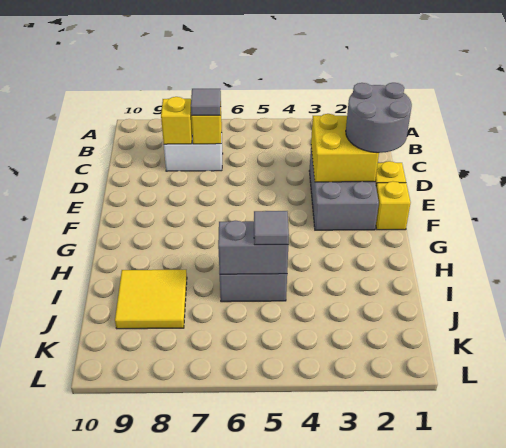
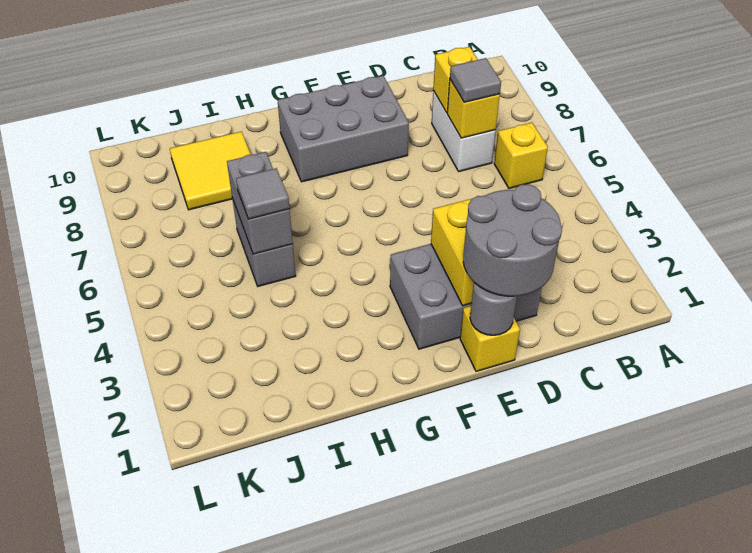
none -> grey 1x1 round brick [470,283,517,335]
none -> grey 2x3 brick [278,76,409,182]
yellow 1x1 brick [376,181,411,230] -> yellow 1x1 brick moved to [494,123,548,189]

